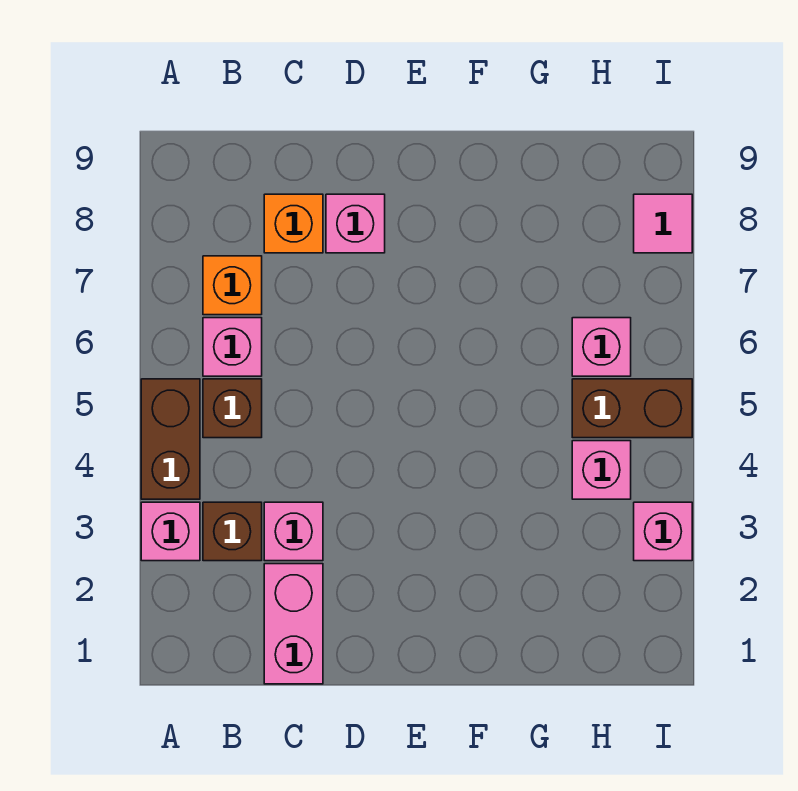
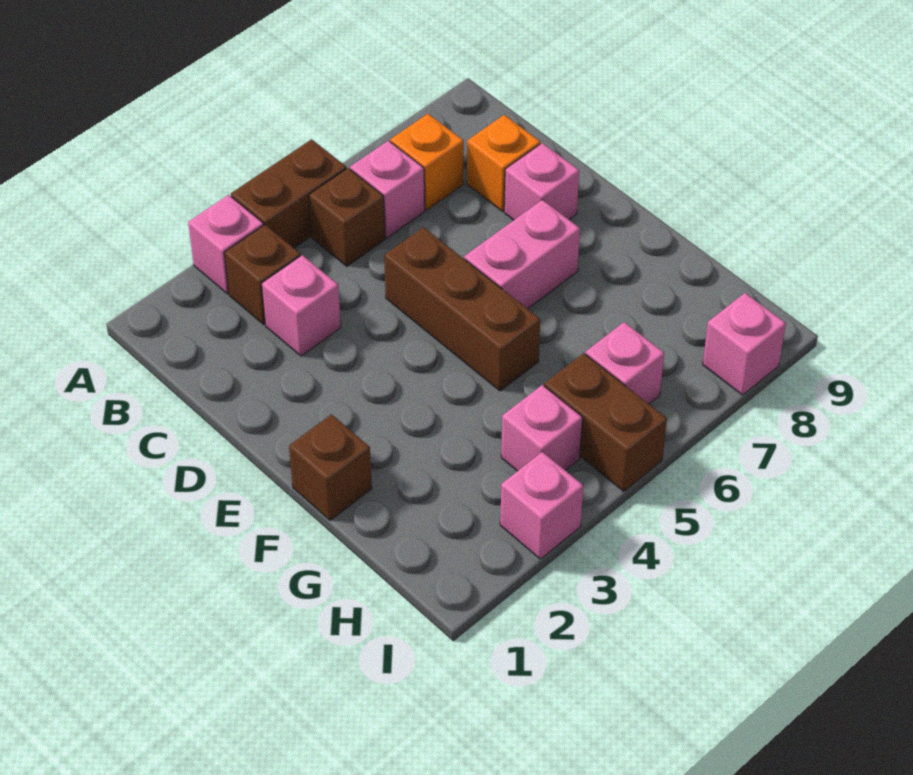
pink 1x2 brick [264,564,323,684] -> pink 1x2 brick moved to [464,200,580,309]
none -> brown 1x3 brick [384,227,540,391]
none -> brown 1x1 brick [289,414,372,520]
pink 1x1 tile [634,194,692,253] -> pink 1x1 brick [703,293,786,395]

